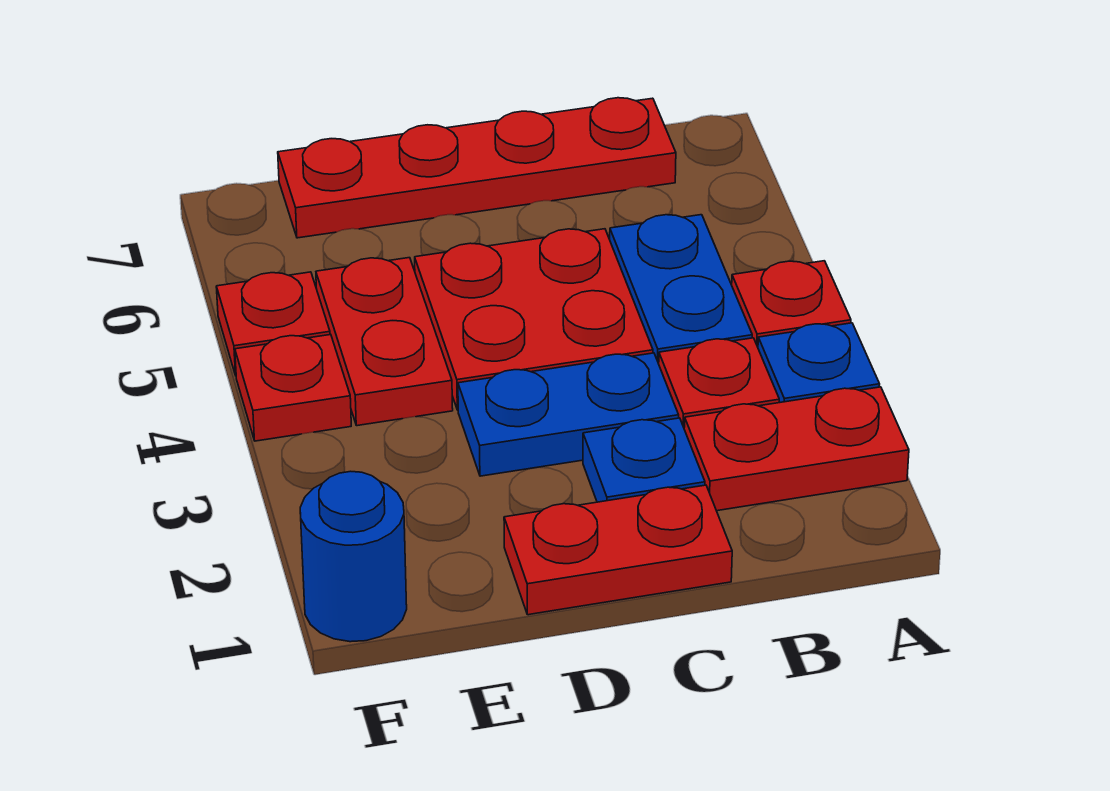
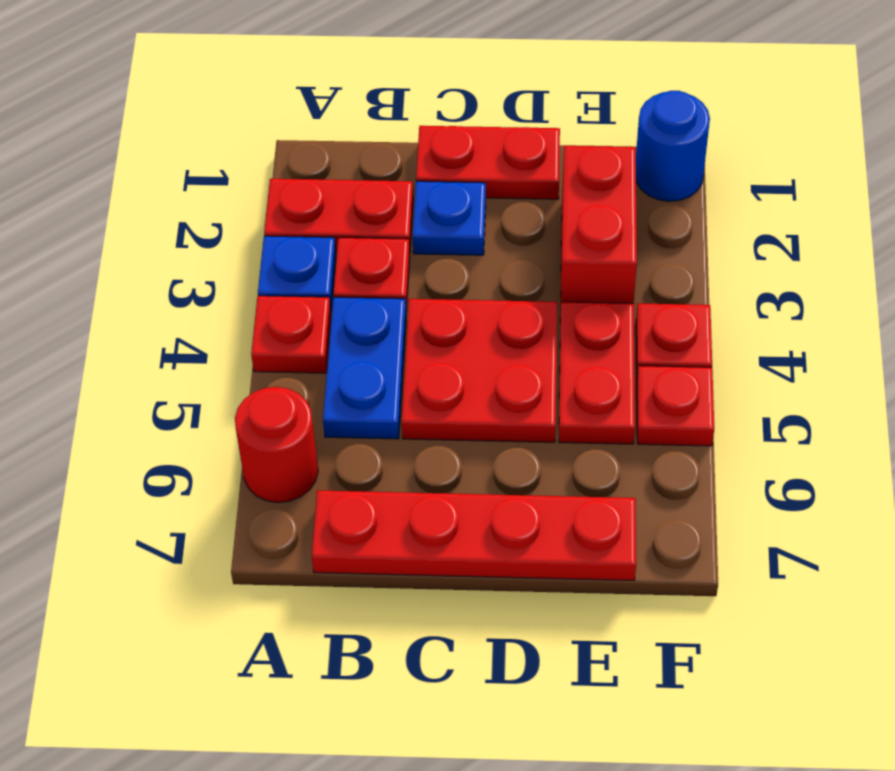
none -> red 1x1 round brick [235,387,318,503]
blue 1x2 plate [458,353,679,476] -> none
none -> red 1x2 brick [561,146,637,303]

